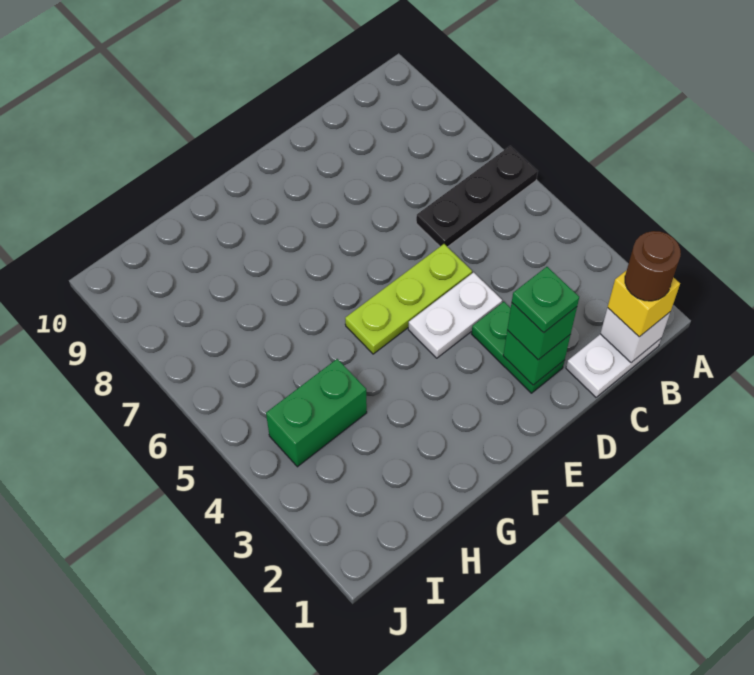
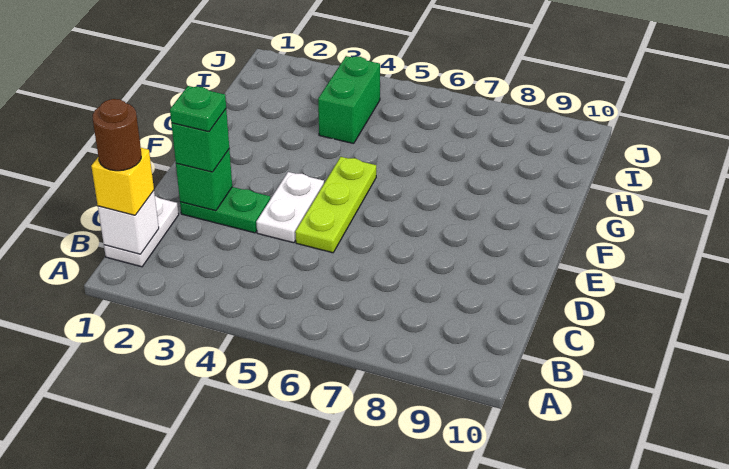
black 1x3 plate [416,146,538,247] -> none

